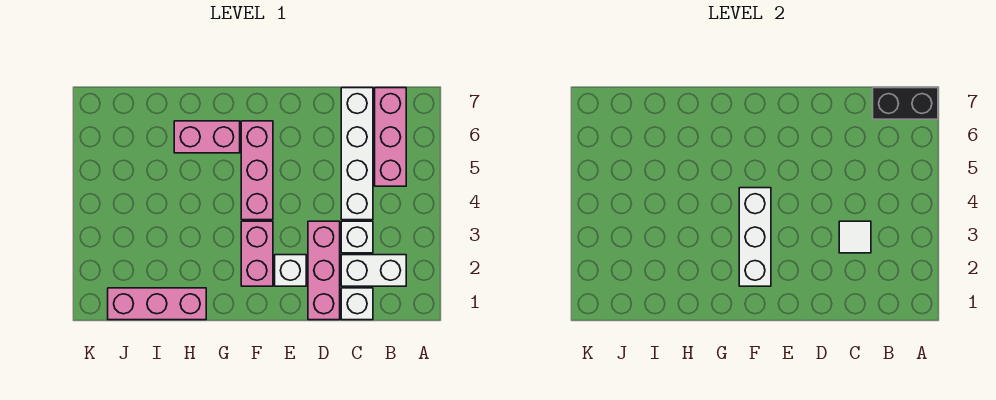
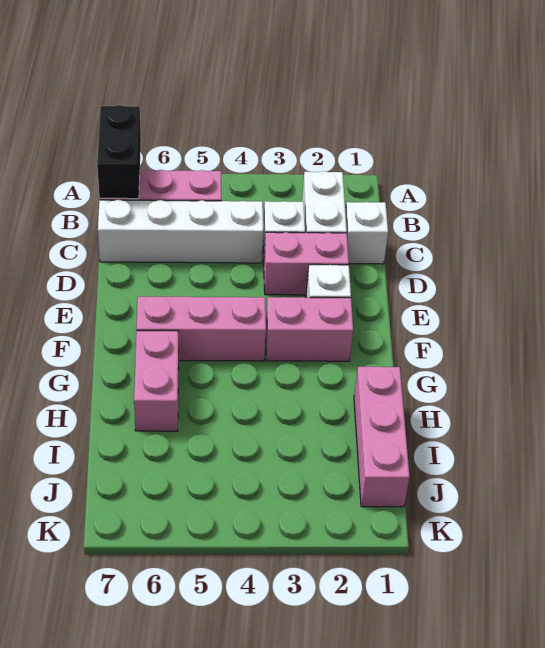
white 1x1 tile [839,221,871,253] -> none
pink 1x3 brick [308,221,340,320] -> pink 1x2 brick [264,232,349,295]
white 1x3 brick [739,188,771,286] -> none

